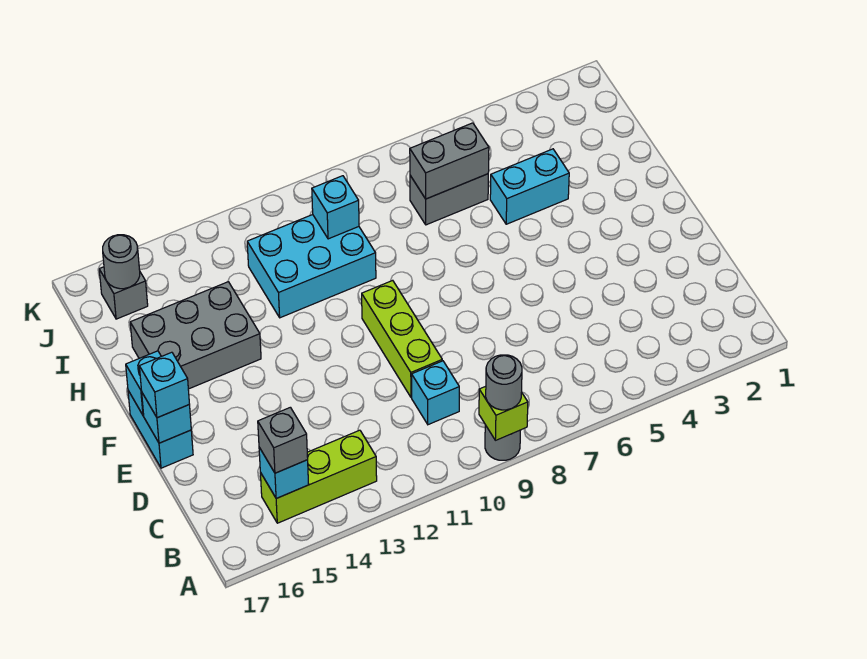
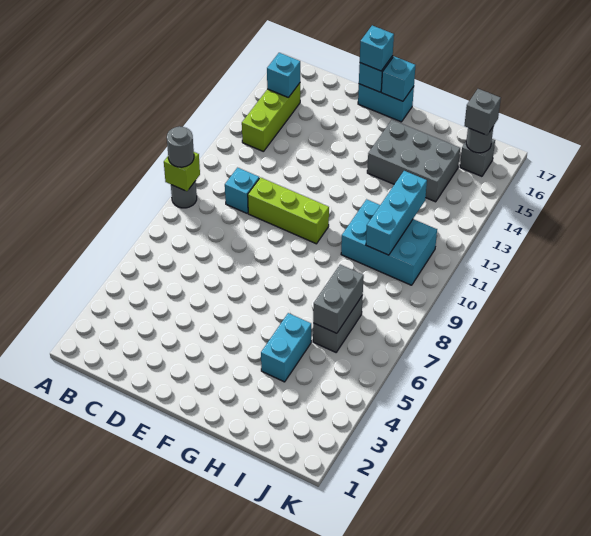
grey 1x1 brick [258,407,308,473] -> grey 1x1 brick moved to [464,89,501,135]
grey 2x3 brick [130,282,261,389] -> grey 2x3 brick turned to [367,120,460,202]
cyan 2x3 brick [247,215,376,318] -> cyan 2x3 brick turned to [341,199,437,285]
cyan 1x1 brick [312,176,359,239] -> cyan 1x3 brick [366,171,427,255]

